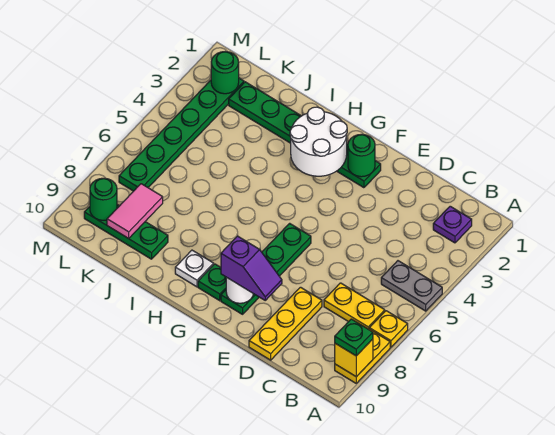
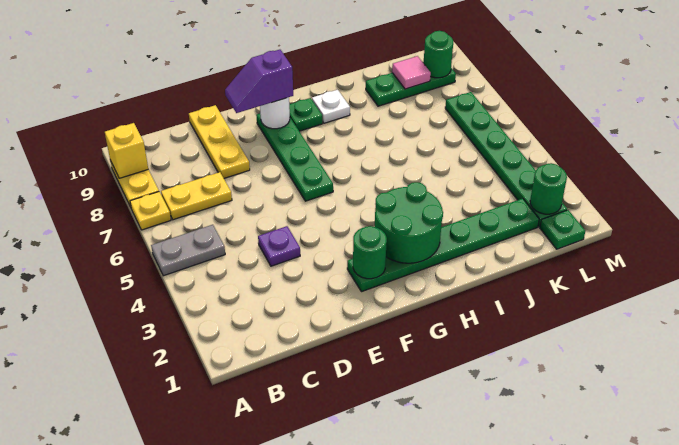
green 1x1 plate [335,319,373,356] -> green 1x1 plate moved to [540,210,585,249]
purple 1x1 plate [433,206,472,243] -> purple 1x1 plate moved to [258,226,300,266]
white 2x2 round brick [290,107,347,176] -> green 2x2 round brick [375,182,443,263]
pink 1x2 tile [107,184,163,239] -> pink 1x1 tile [392,56,431,89]

